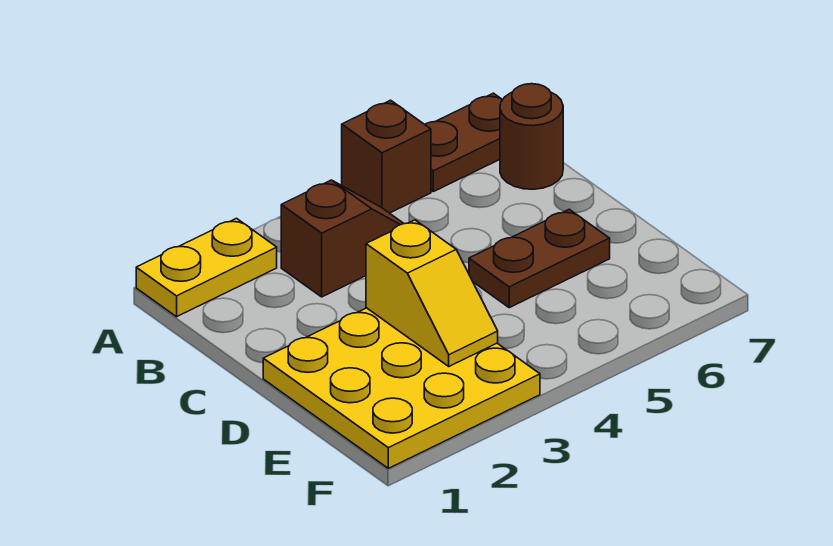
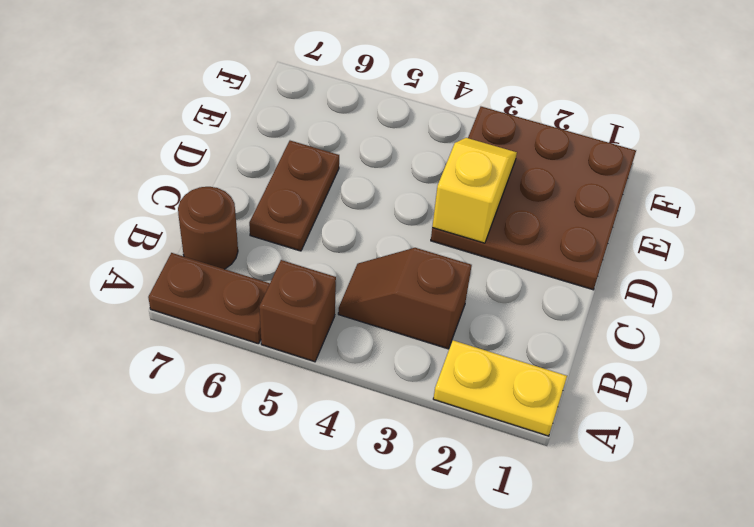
yellow 3x3 plate [263,308,540,468] -> brown 3x3 plate [431,107,636,290]
brown 1x2 plate [469,209,610,308] -> brown 1x2 plate turned to [249,141,339,251]

